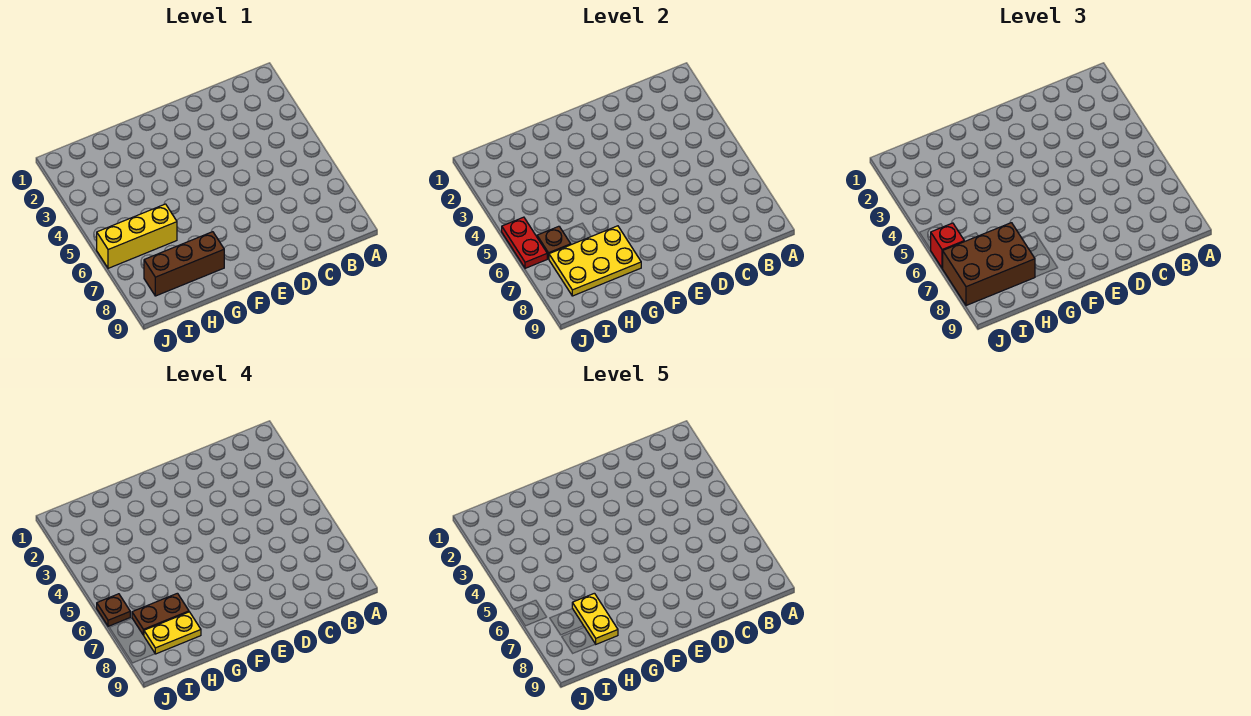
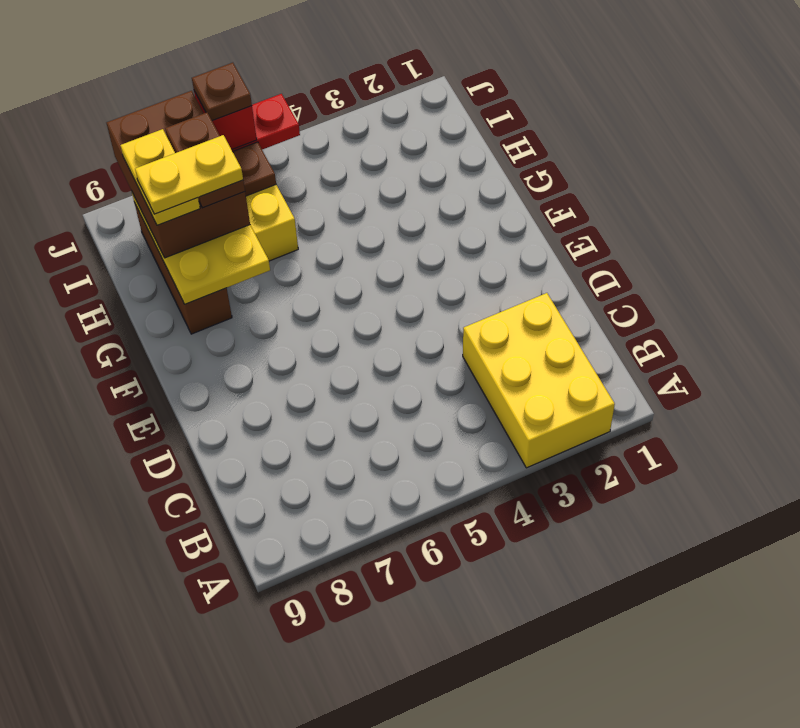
none -> yellow 2x3 brick [463,293,615,468]

